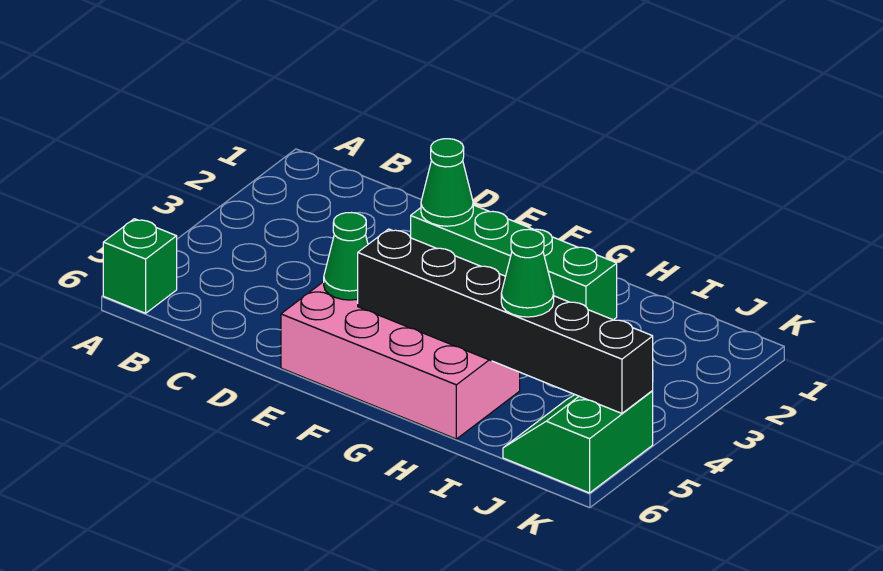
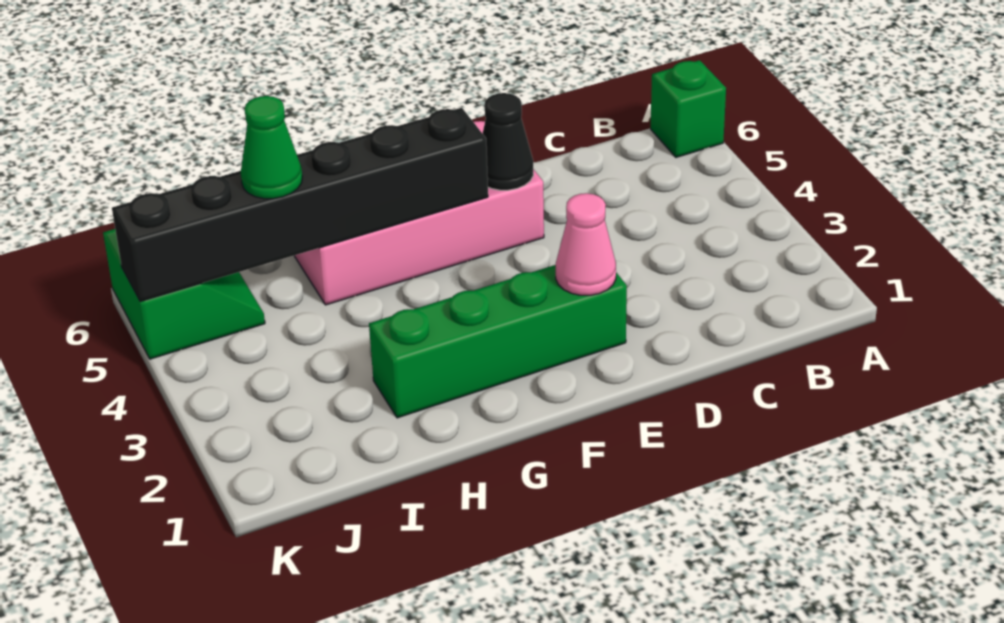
green 1x1 cone [421,139,473,226] -> pink 1x1 cone [556,193,616,295]
green 1x1 cone [324,213,368,300] -> black 1x1 cone [482,93,533,190]

